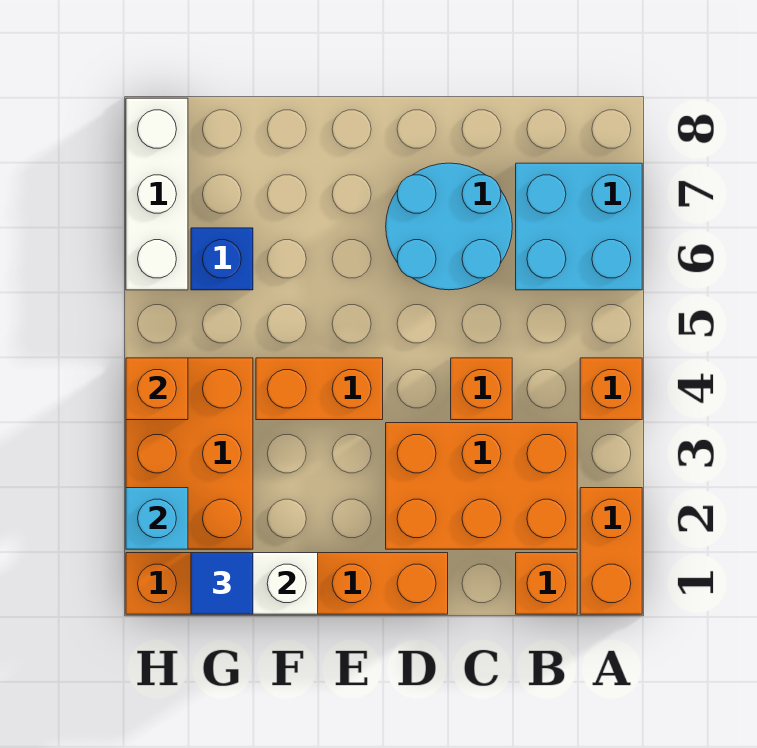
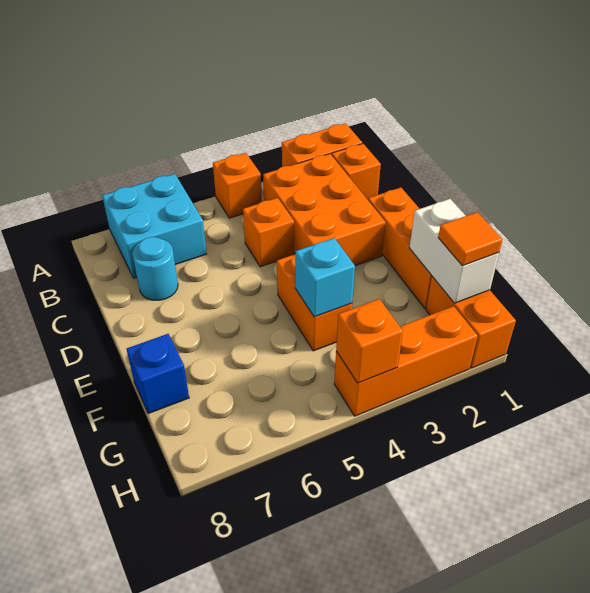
cyan 2x2 round brick [386,163,512,290] -> cyan 1x1 round brick [132,237,178,300]
blue 1x1 tile [191,553,253,614] -> orange 1x1 tile [438,212,503,266]
orange 2x3 brick [126,358,253,549] -> orange 1x3 brick [334,306,478,416]
blue 1x1 brick [191,228,253,290] -> blue 1x1 brick moved to [127,334,189,414]
cyan 1x1 brick [126,488,188,549] -> cyan 1x1 brick moved to [295,238,355,317]
white 1x3 brick [126,98,188,290] -> none

